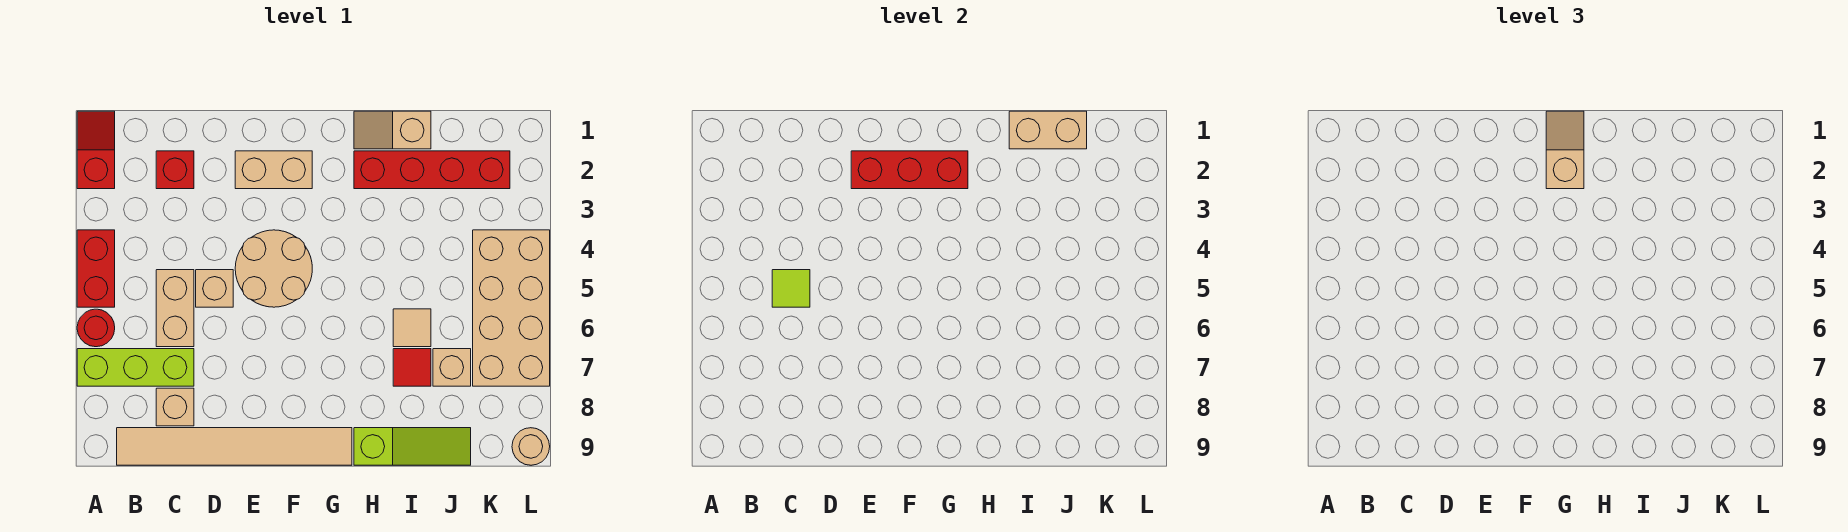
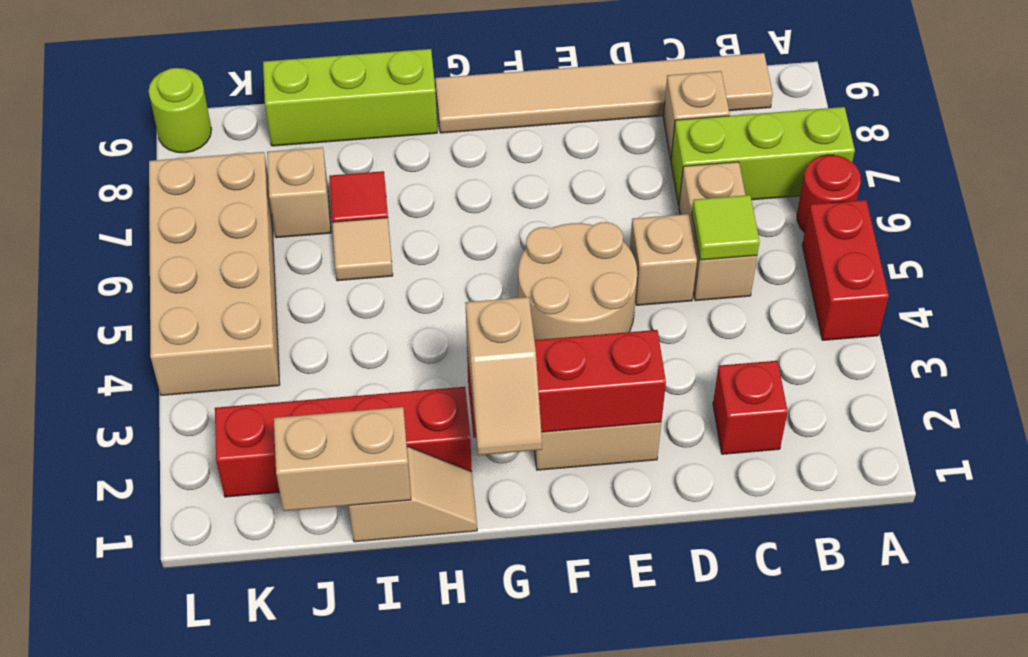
red 1x2 slope [77,111,115,189] -> none
lime 1x3 slope [354,428,471,465] -> lime 1x3 brick [263,49,437,146]
tan 1x1 round brick [512,428,550,465] -> lime 1x1 round brick [149,68,212,153]

